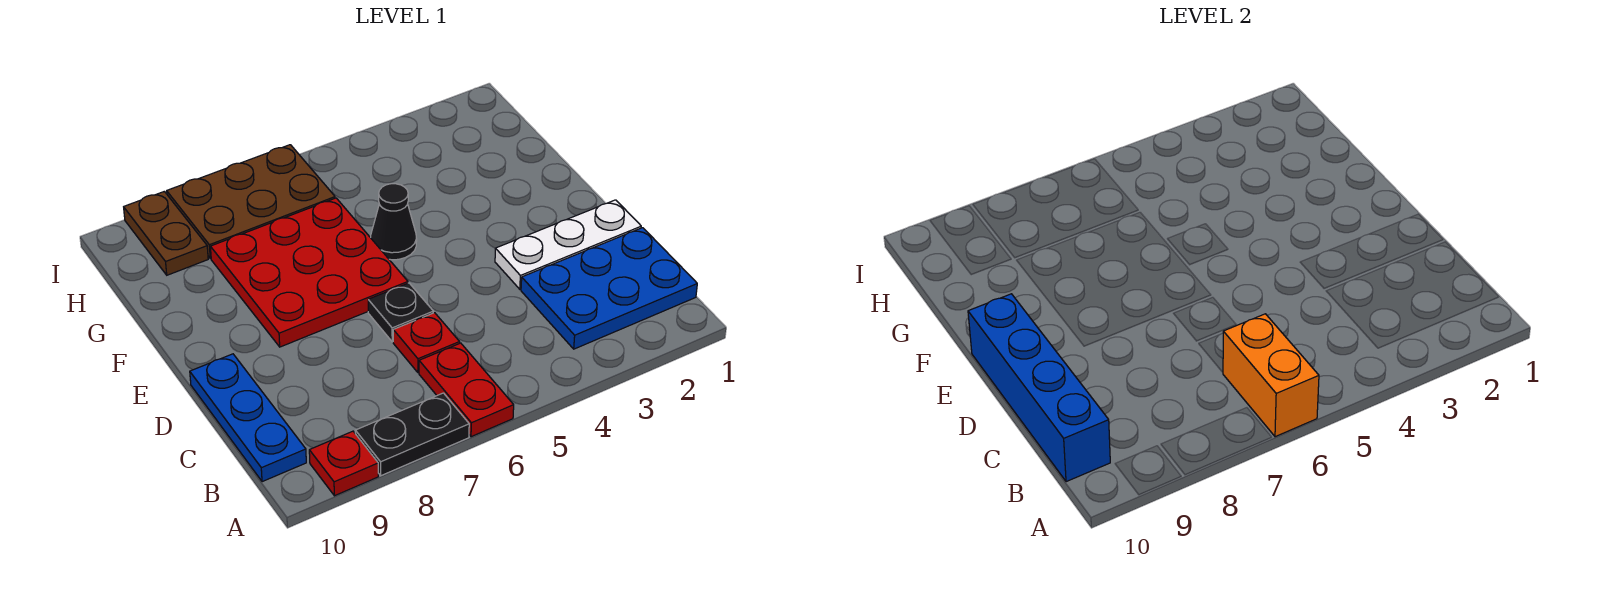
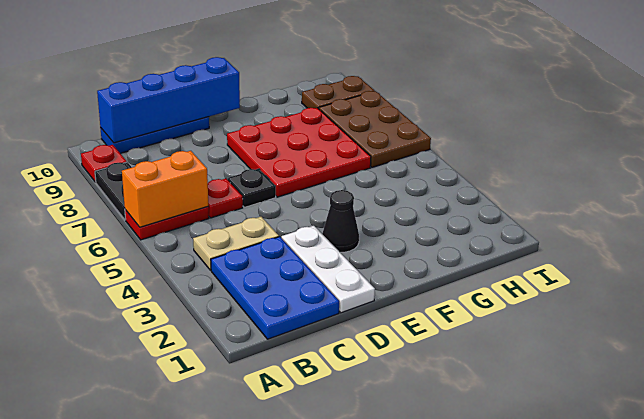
none -> tan 1x2 plate [193,217,279,270]
black 1x1 cone [371,184,417,260] -> black 1x1 cone moved to [322,190,359,252]

